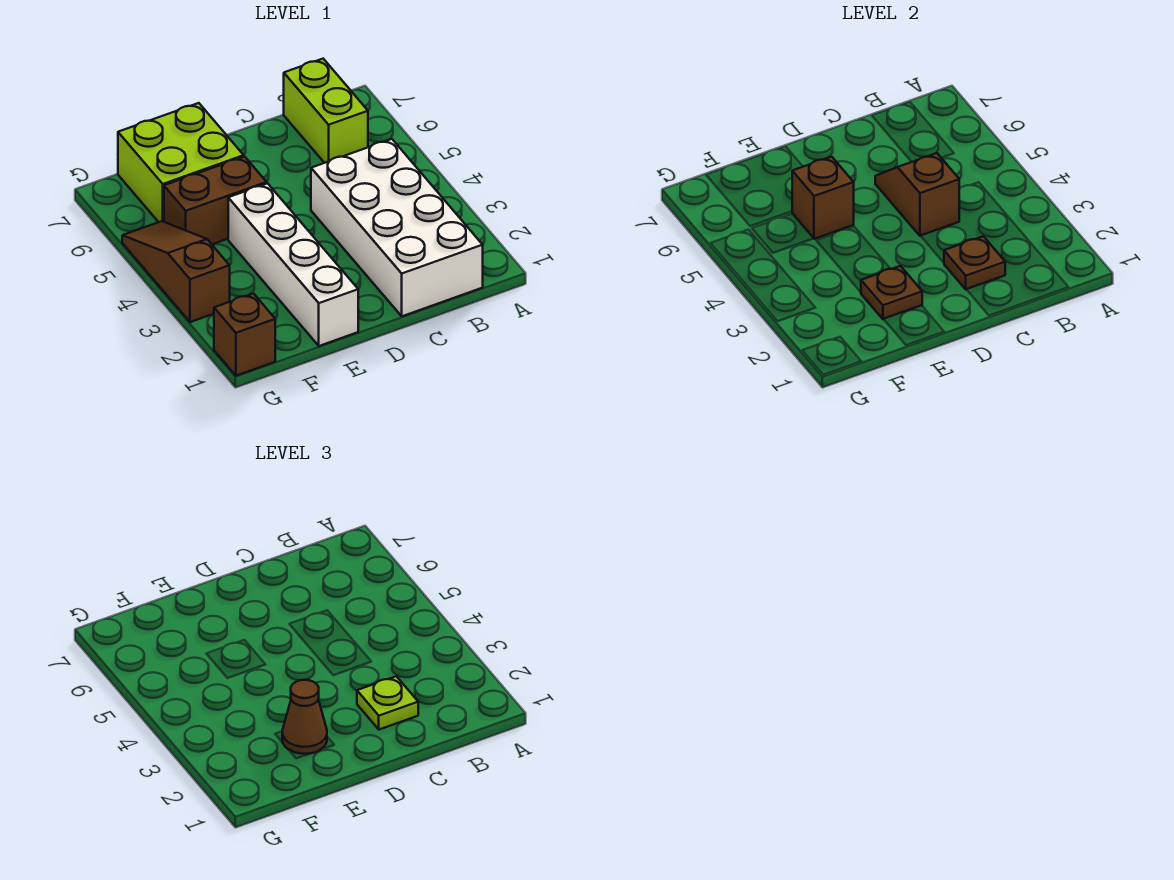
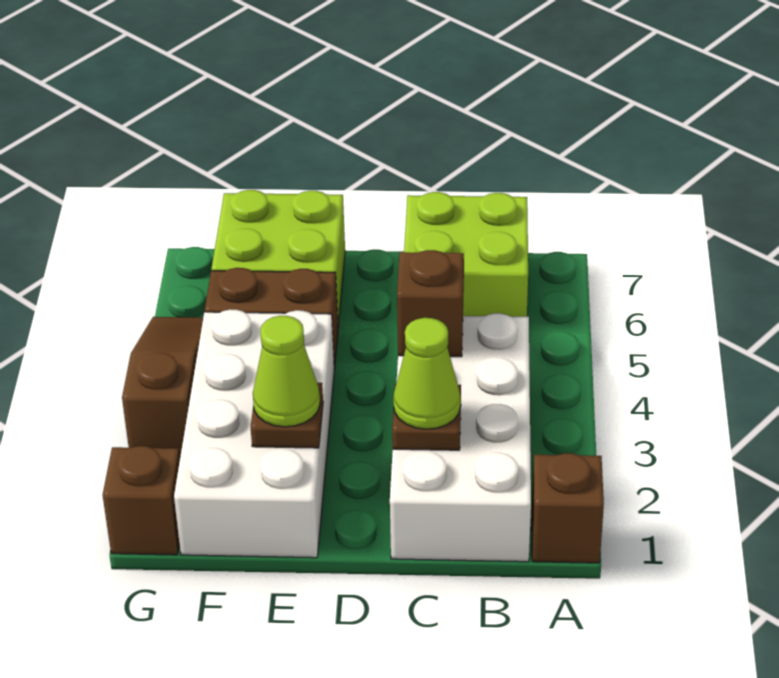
lime 1x2 brick [284,59,368,163] -> lime 2x2 brick [404,192,528,317]
lime 1x1 plate [357,676,418,730] -> lime 1x1 cone [393,318,461,429]
white 1x4 brick [228,183,358,346] -> white 2x4 brick [174,309,334,558]
brown 1x1 cone [282,680,327,754] -> lime 1x1 cone [253,316,320,427]
brown 1x1 brick [792,157,854,239] -> brown 1x1 brick moved to [532,453,604,563]

